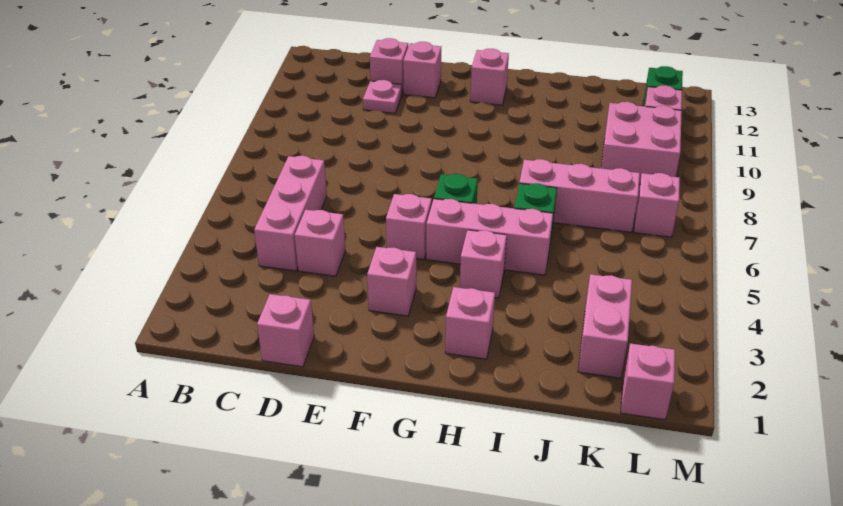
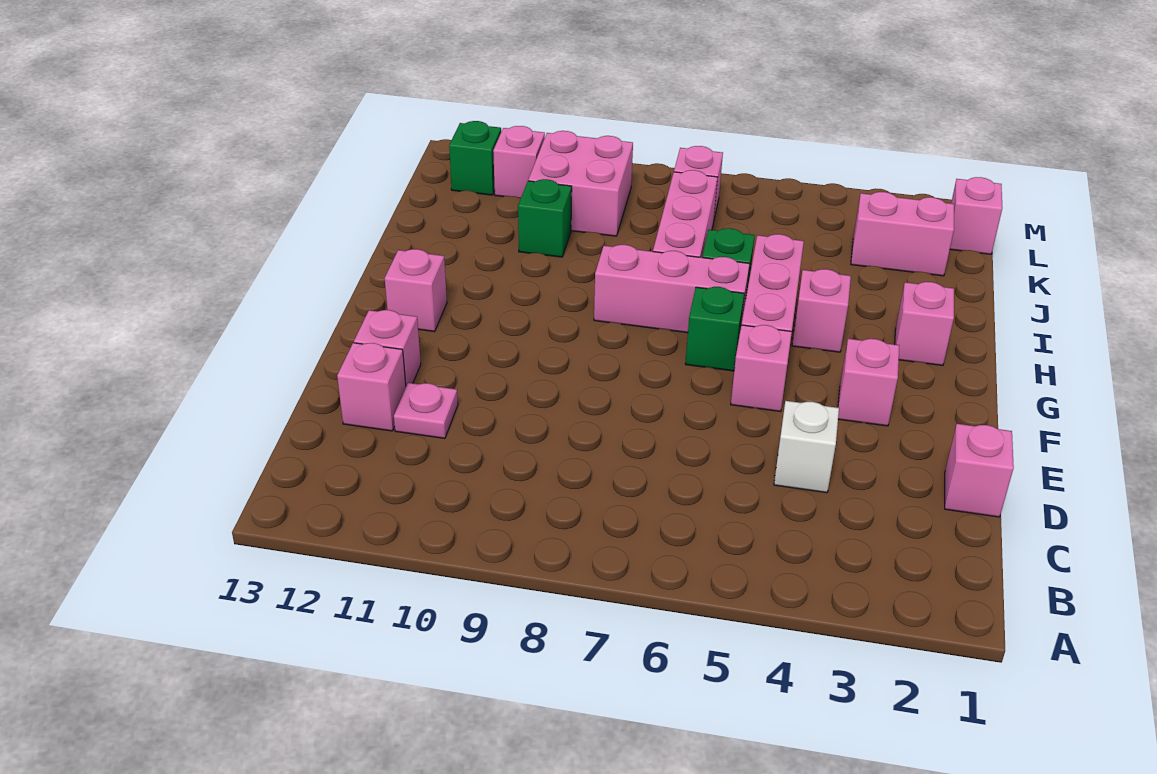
pink 1x3 brick [254,156,327,271] -> pink 1x3 brick moved to [594,245,750,333]
pink 1x1 brick [295,210,345,276] -> white 1x1 brick [774,401,839,493]
none -> green 1x1 brick [518,179,572,257]

